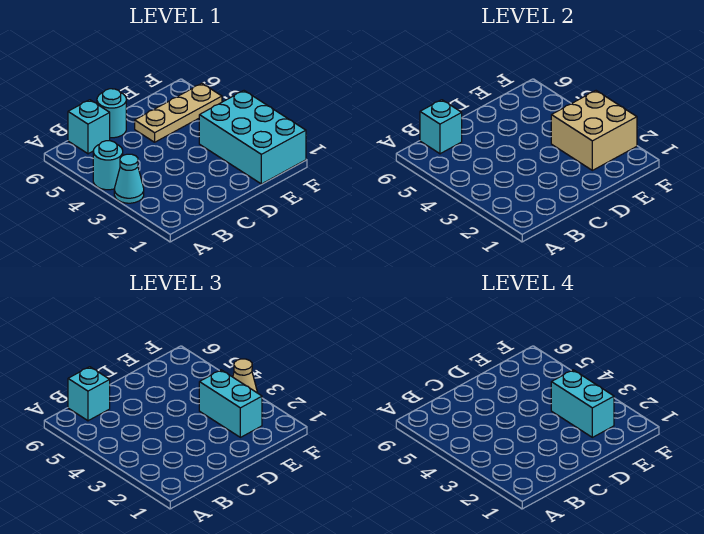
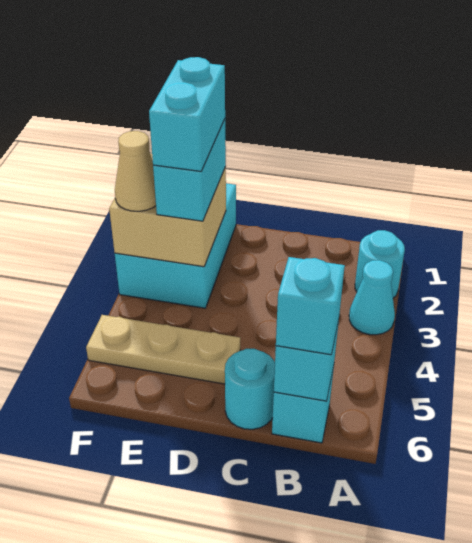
cyan 1x1 round brick [93,141,123,190] -> cyan 1x1 round brick moved to [355,230,405,298]

